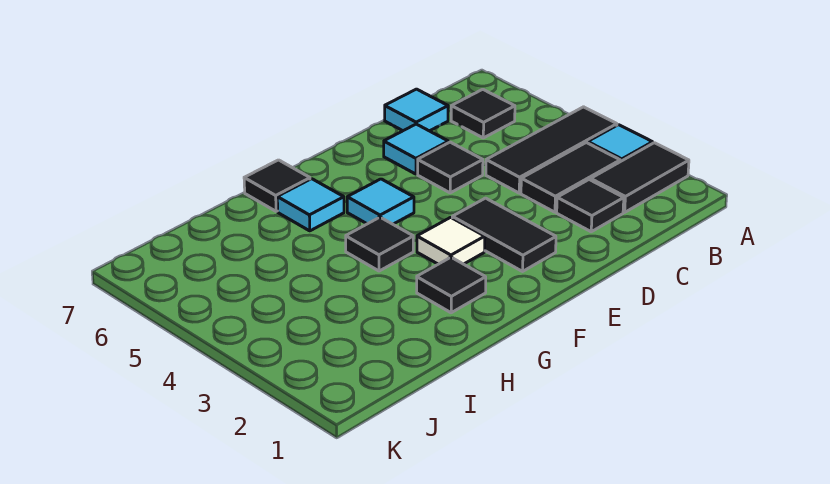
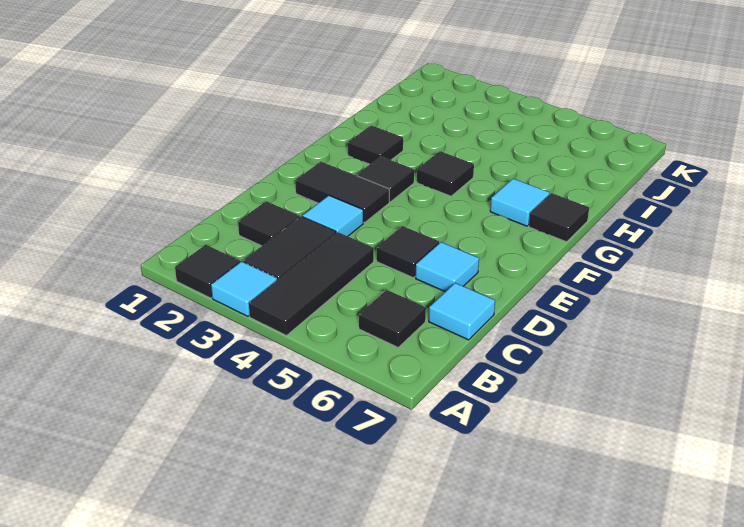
black 1x2 tile [591,143,689,212] -> black 1x1 tile [175,245,240,298]
white 1x1 tile [417,217,485,264] -> black 1x1 tile [357,156,414,202]
cyan 1x1 tile [347,179,414,224] -> cyan 1x1 tile moved to [303,196,363,236]

